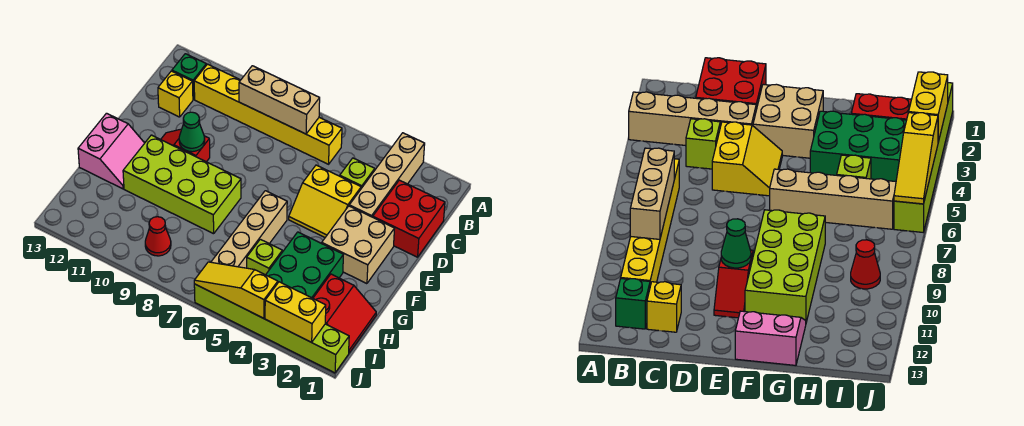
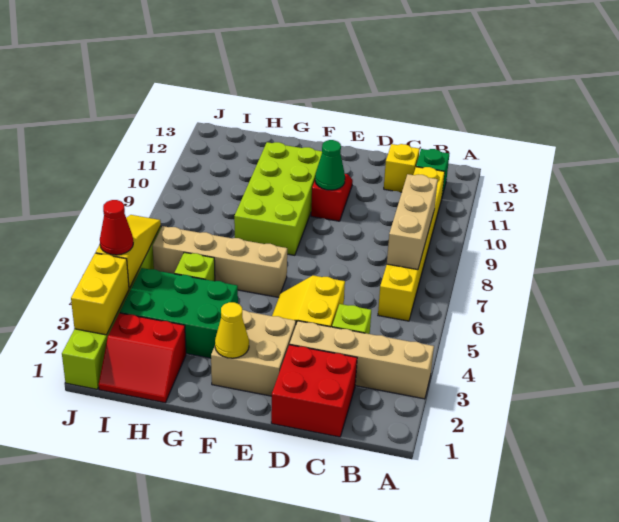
none -> yellow 1x1 cone [215,302,249,358]
pink 2x2 slope [78,113,144,189] -> none
red 1x1 cone [145,217,171,256] -> red 1x1 cone moved to [100,200,133,255]

